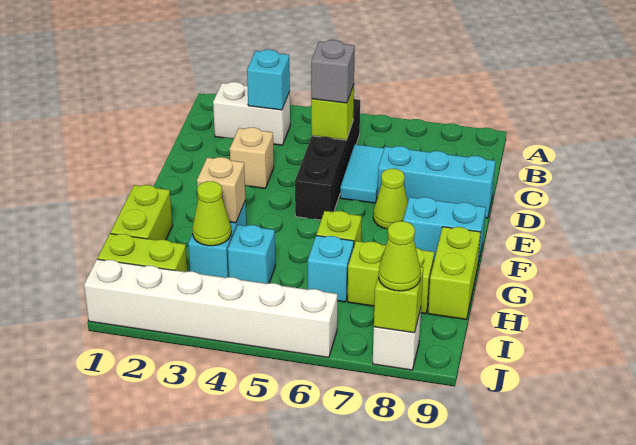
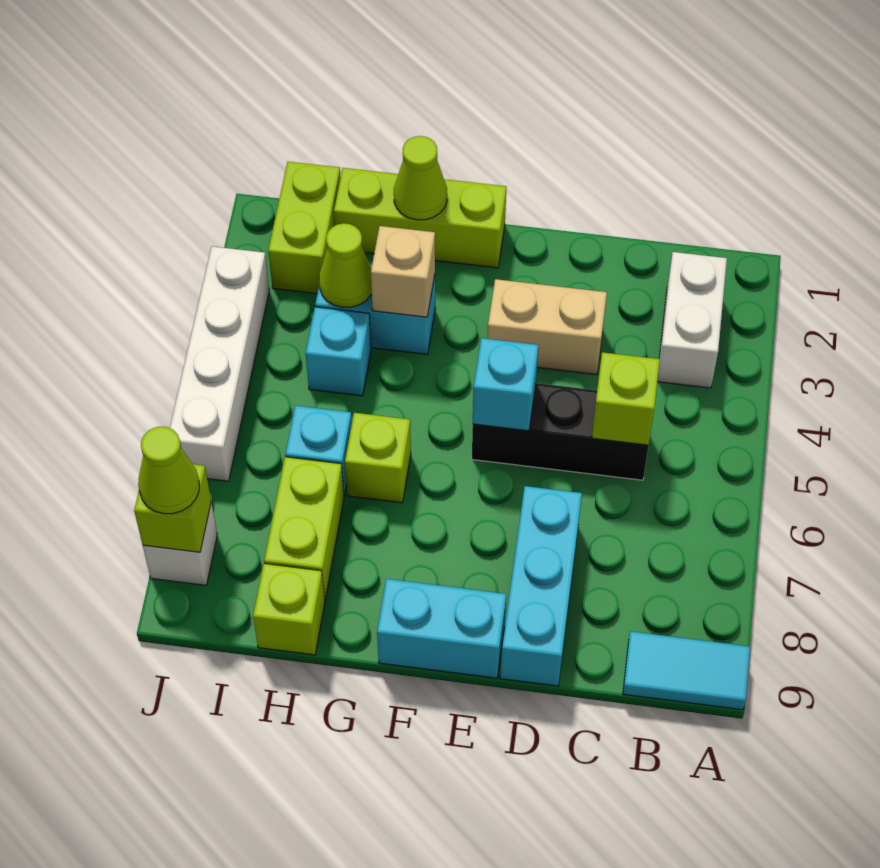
cyan 1x1 brick [247,50,290,110] -> cyan 1x1 brick moved to [473,338,538,431]
black 1x4 brick [295,99,360,220] -> black 1x3 brick [472,383,649,480]
grey 1x1 brick [311,40,355,103] -> none
cyan 1x2 tile [340,144,384,203] -> cyan 1x2 tile moved to [623,631,750,710]
tan 1x1 brick [230,127,274,188] -> tan 1x2 brick [487,279,607,375]
lime 1x1 cone [373,169,408,229] -> lime 1x1 cone moved to [394,136,447,220]
cyan 1x2 brick [403,197,486,263] -> cyan 1x2 brick turned to [377,579,506,678]
lime 1x2 brick [110,185,172,240] -> lime 1x3 brick [334,168,506,268]
lime 1x2 brick [428,227,481,319] -> lime 1x1 brick [253,563,325,655]
white 1x6 brick [84,259,337,358] -> white 1x4 brick [170,246,269,481]

